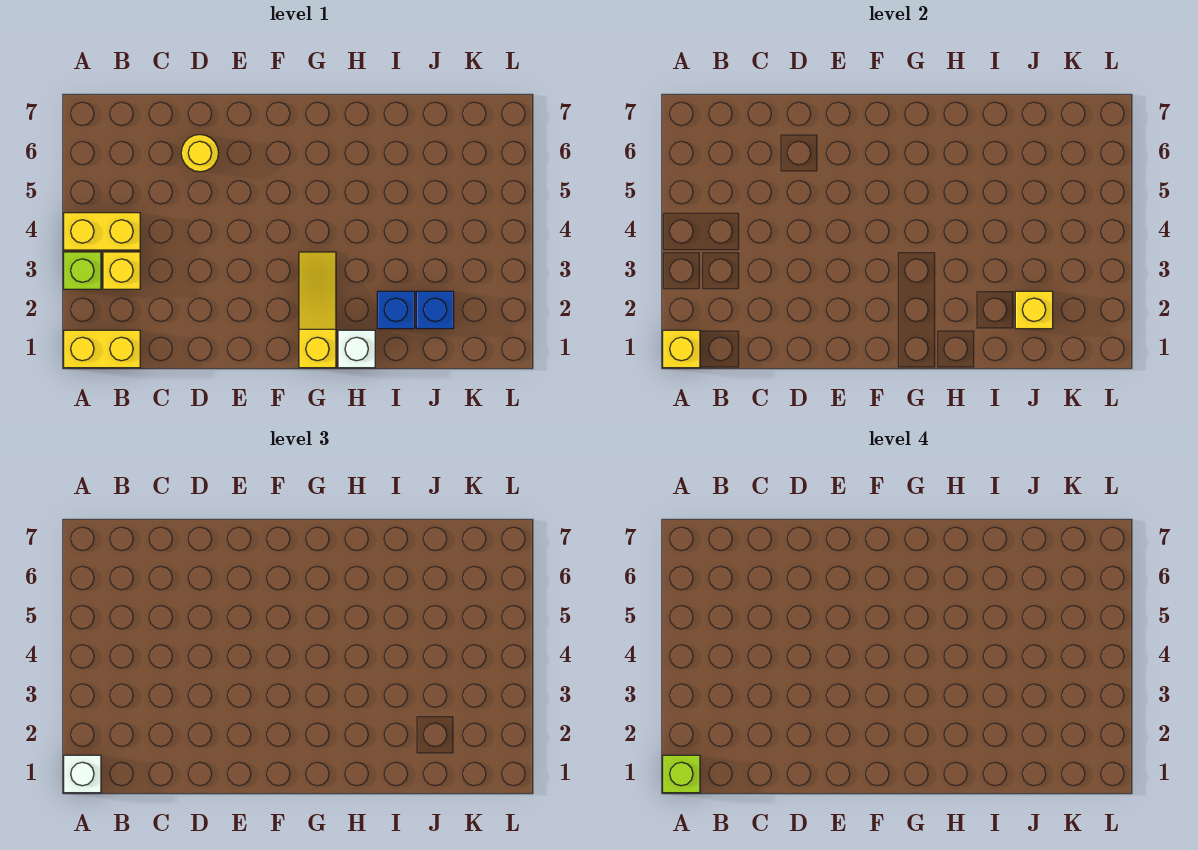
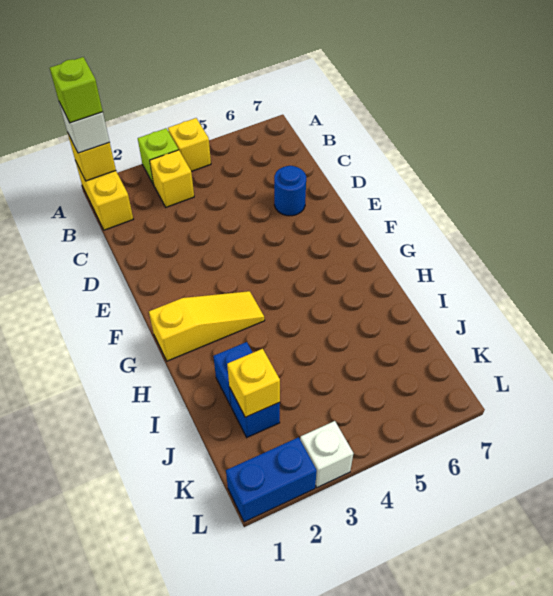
yellow 1x2 brick [64,213,140,250] -> yellow 1x1 brick [168,118,211,171]
yellow 1x1 round brick [181,135,219,172] -> blue 1x1 round brick [274,166,306,216]
white 1x1 brick [338,330,375,368] -> white 1x1 brick moved to [300,421,354,487]
none -> blue 1x2 brick [226,437,317,522]

